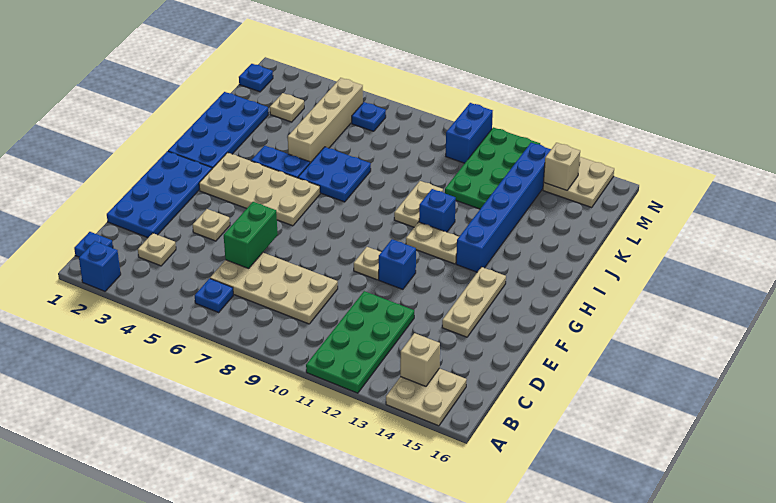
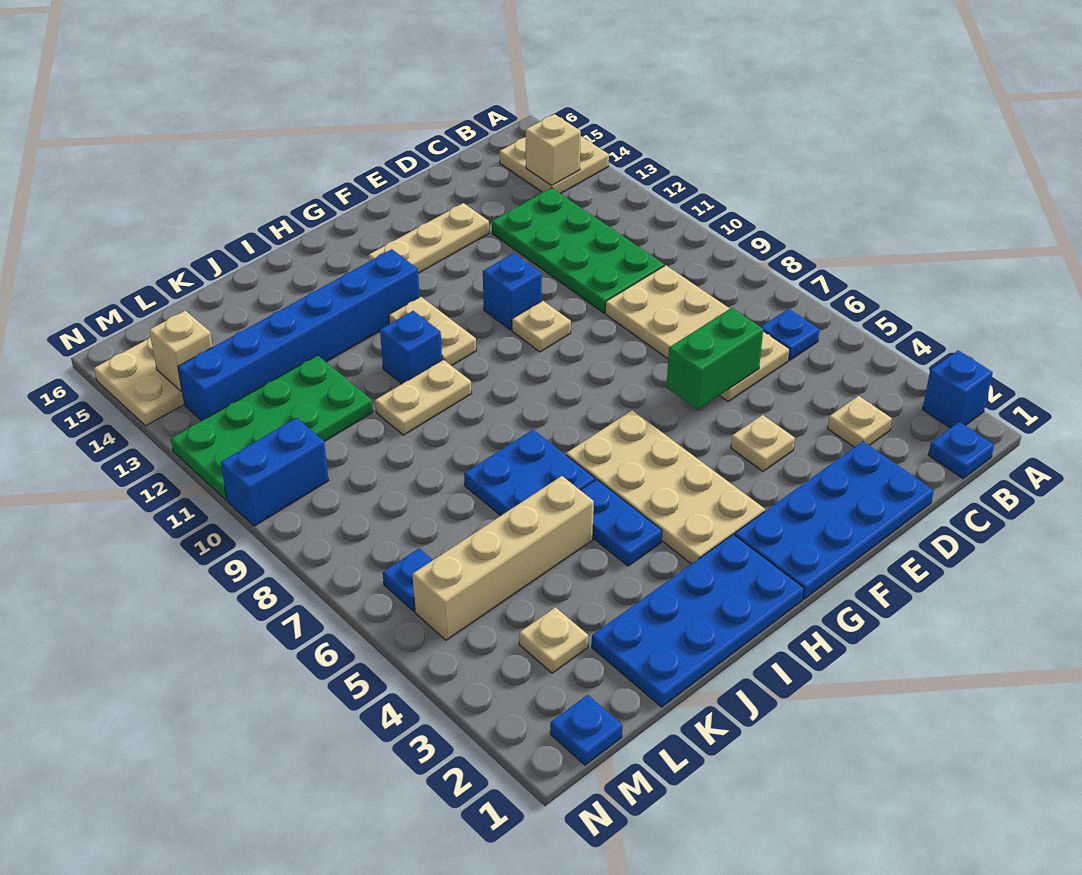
green 2x4 plate [306,291,414,393] -> green 2x4 plate turned to [492,188,664,313]

